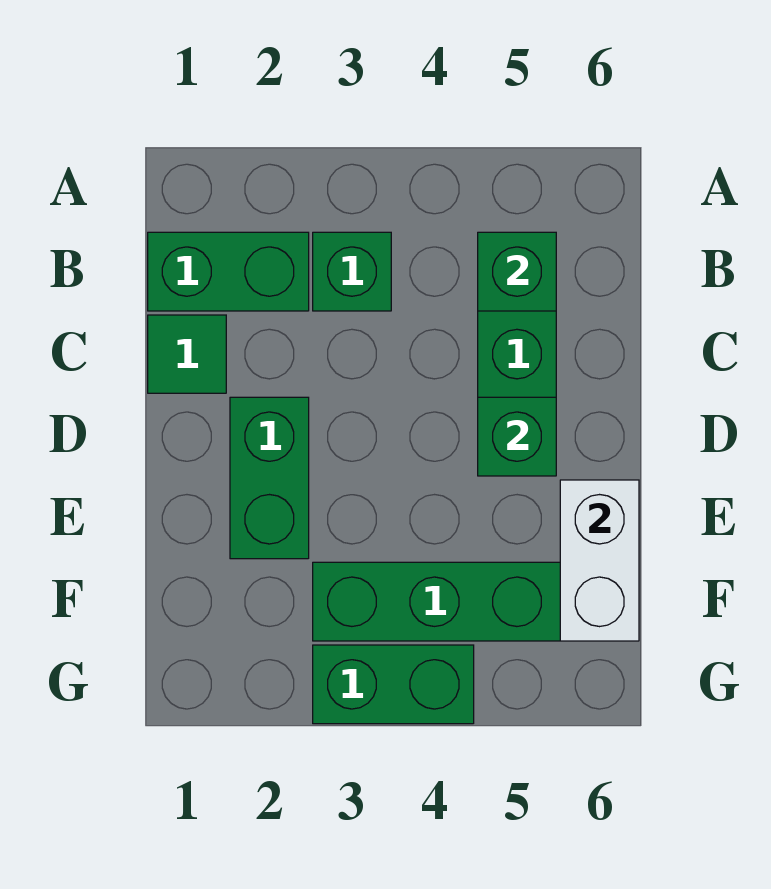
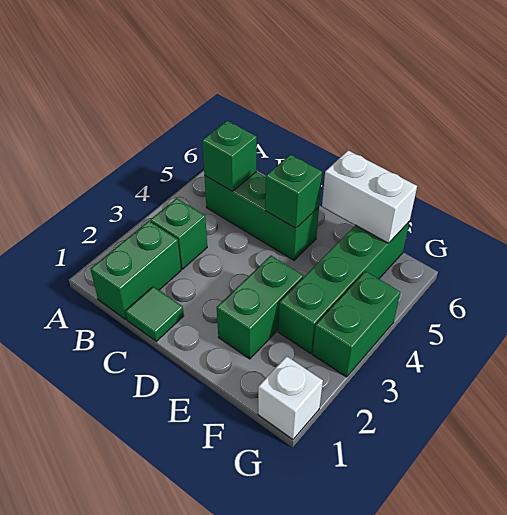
green 1x2 brick [230,397,309,559] -> green 1x2 brick turned to [217,256,303,359]
none -> white 1x1 brick [258,356,323,440]

